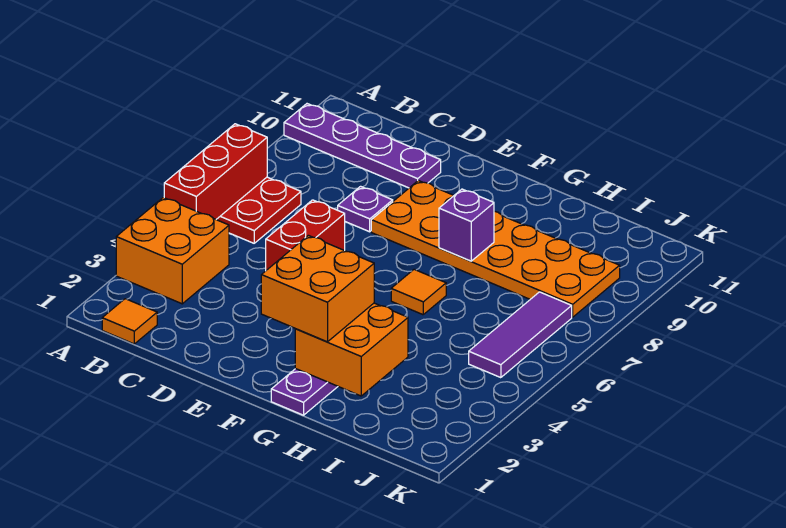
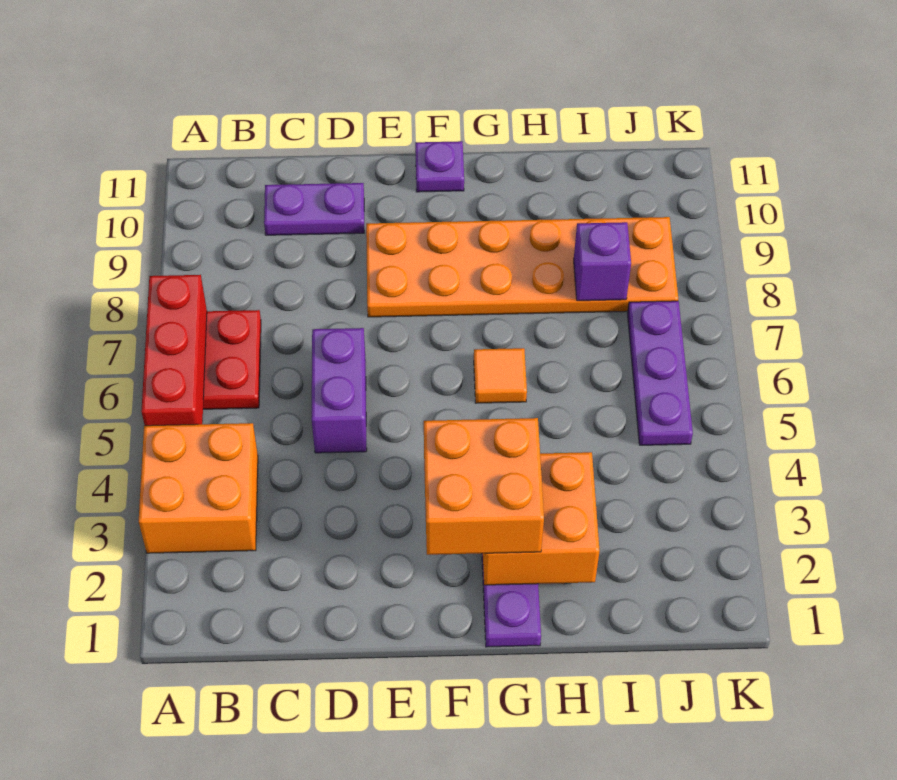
purple 1x4 plate [284,104,441,188] -> purple 1x2 plate [264,183,364,235]
orange 1x1 tile [102,299,157,344] -> none
red 1x2 brick [266,200,345,270] -> purple 1x2 brick [312,328,367,453]
purple 1x1 plate [338,186,393,232] -> purple 1x1 plate moved to [415,141,464,192]
purple 1x1 brick [439,189,494,261] -> purple 1x1 brick moved to [574,222,631,301]
purple 1x3 tile [469,292,572,378] -> purple 1x3 plate [627,301,693,445]

